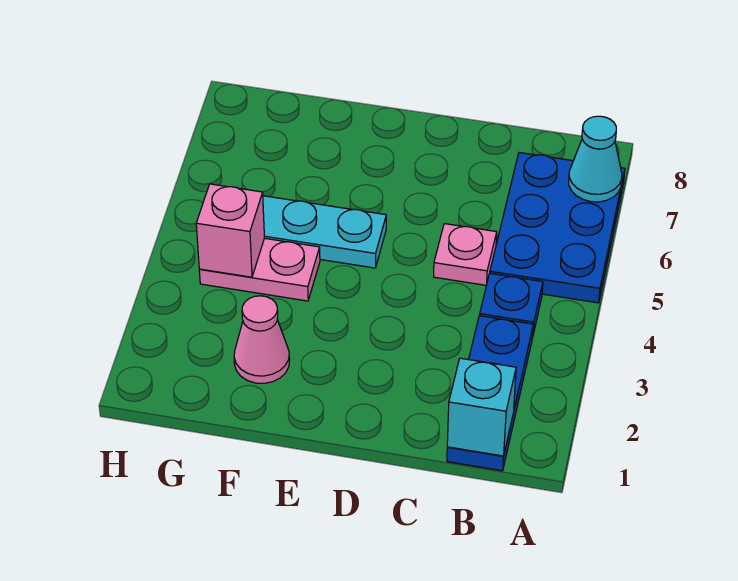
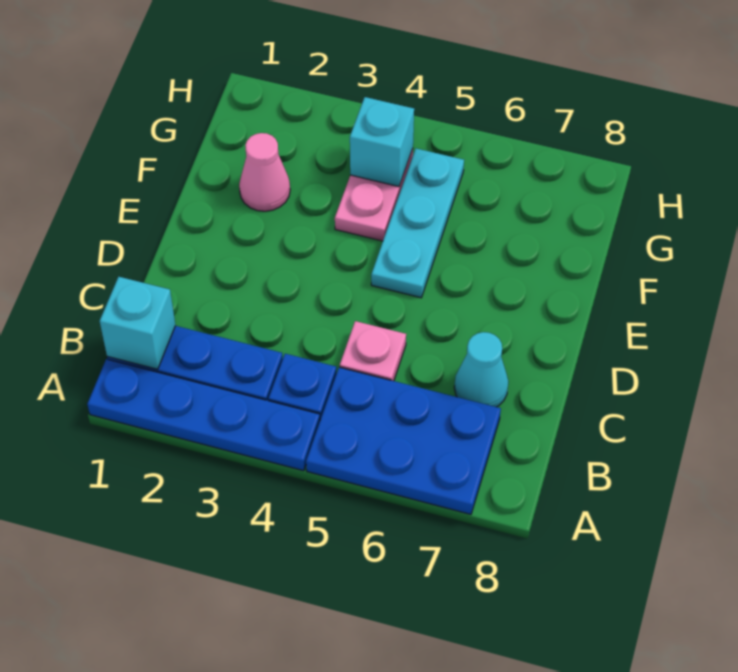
none -> blue 1x4 plate [87,359,320,471]
cyan 1x1 cone [569,116,622,202] -> cyan 1x1 cone moved to [454,332,508,407]
pink 1x1 brick [196,184,264,277] -> cyan 1x1 brick [350,97,414,187]

